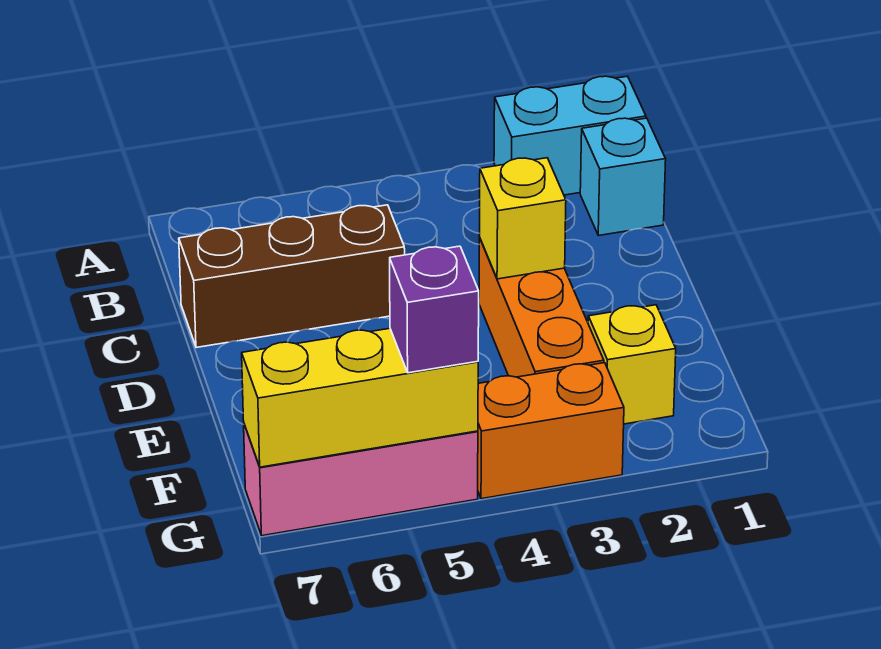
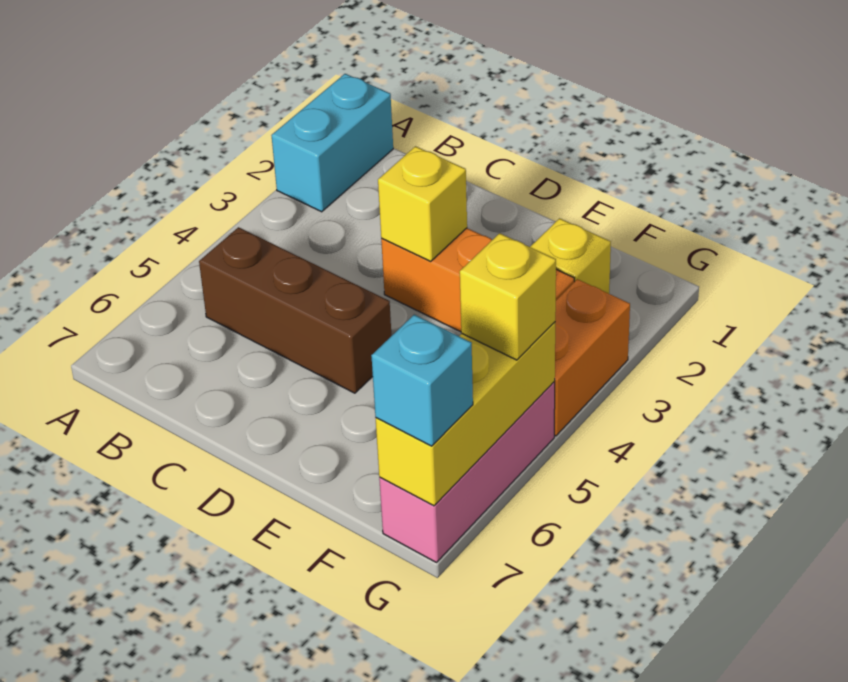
cyan 1x1 brick [580,118,666,236] -> cyan 1x1 brick moved to [371,315,473,446]
brown 1x3 brick [179,205,405,348] -> brown 1x3 brick turned to [199,227,392,393]
purple 1x1 brick [390,246,479,373] -> yellow 1x1 brick [460,233,556,360]

